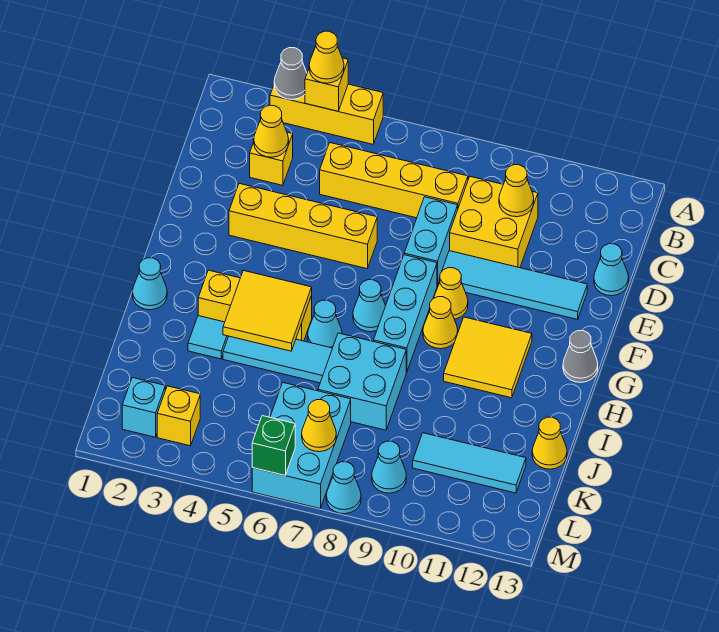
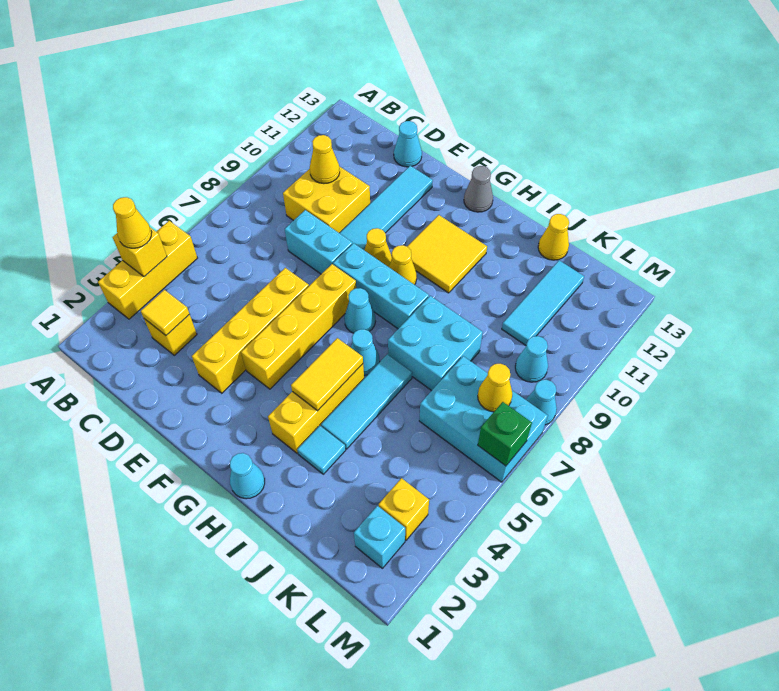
grey 1x1 cone [274,48,307,99] -> none
yellow 1x1 cone [254,105,289,157] -> yellow 1x1 tile [141,290,189,335]
yellow 1x4 brick [320,143,468,218] -> yellow 1x4 brick moved to [241,264,356,389]
yellow 2x2 tile [223,270,312,351] -> yellow 1x2 tile [291,338,363,411]

